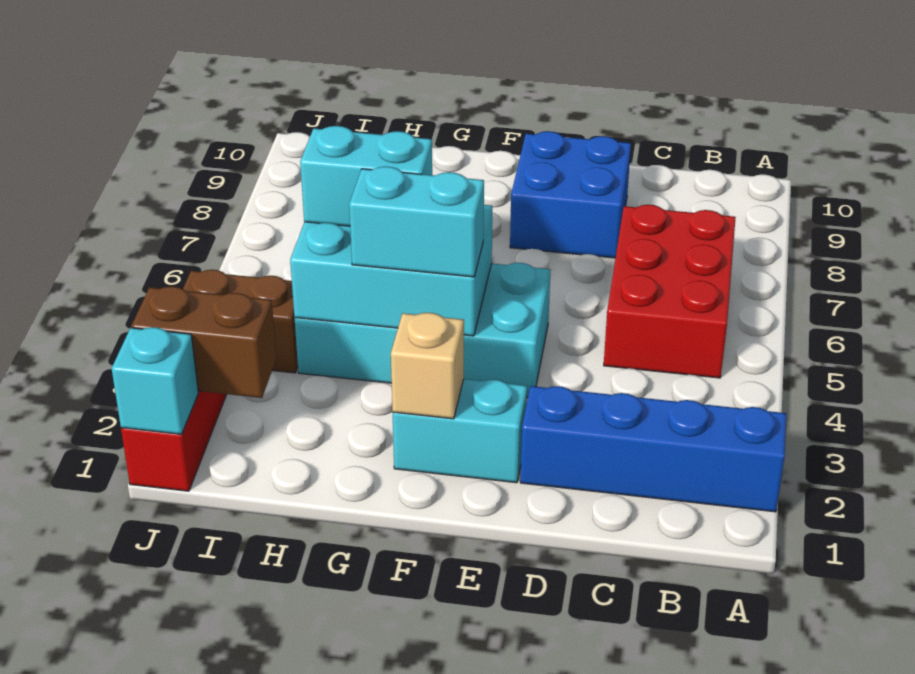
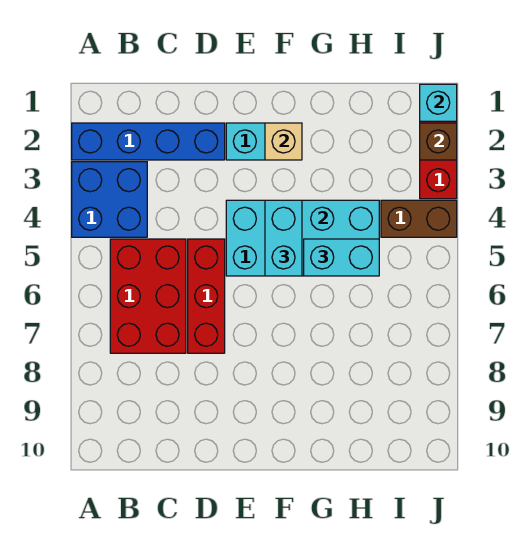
none -> red 1x3 brick [188,239,225,353]
blue 2x2 brick [510,131,631,258] -> blue 2x2 brick moved to [72,162,147,237]
cyan 1x2 brick [349,166,484,277] -> cyan 1x2 brick turned to [265,200,302,276]
brown 1x2 brick [131,286,276,398] -> brown 1x1 brick [420,123,457,160]

